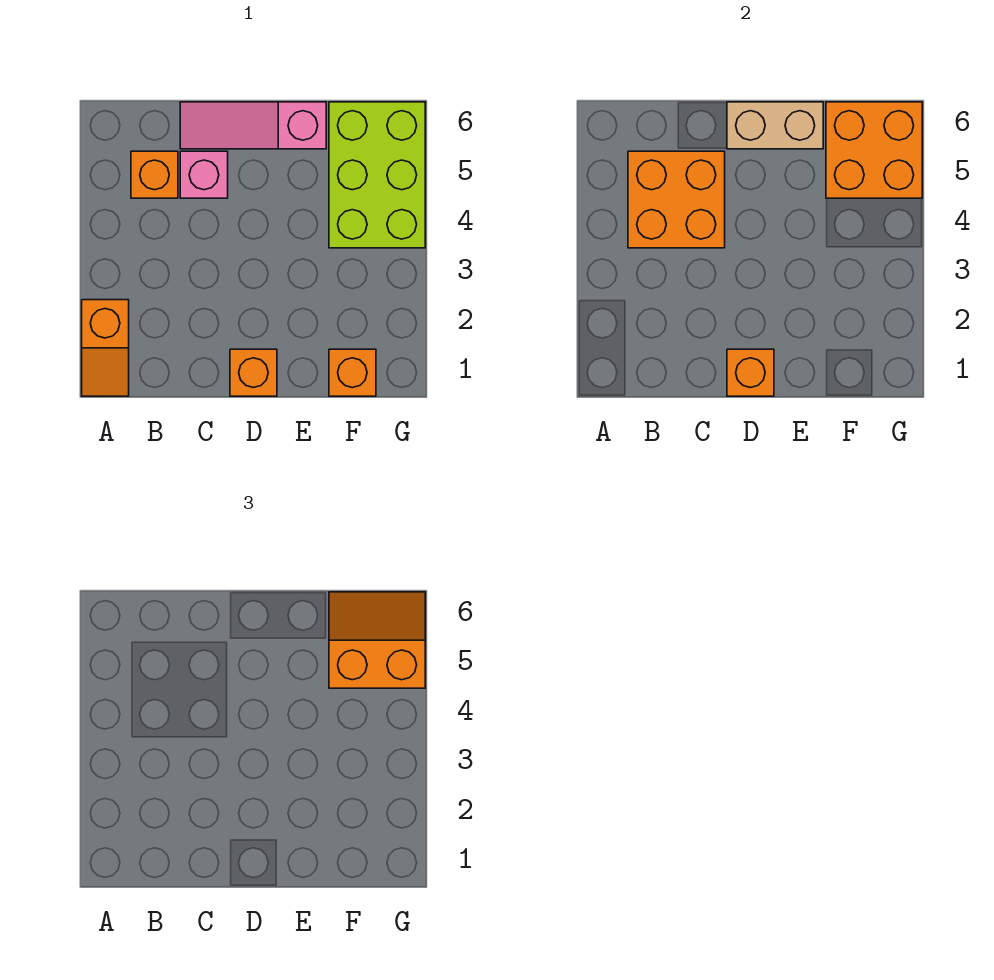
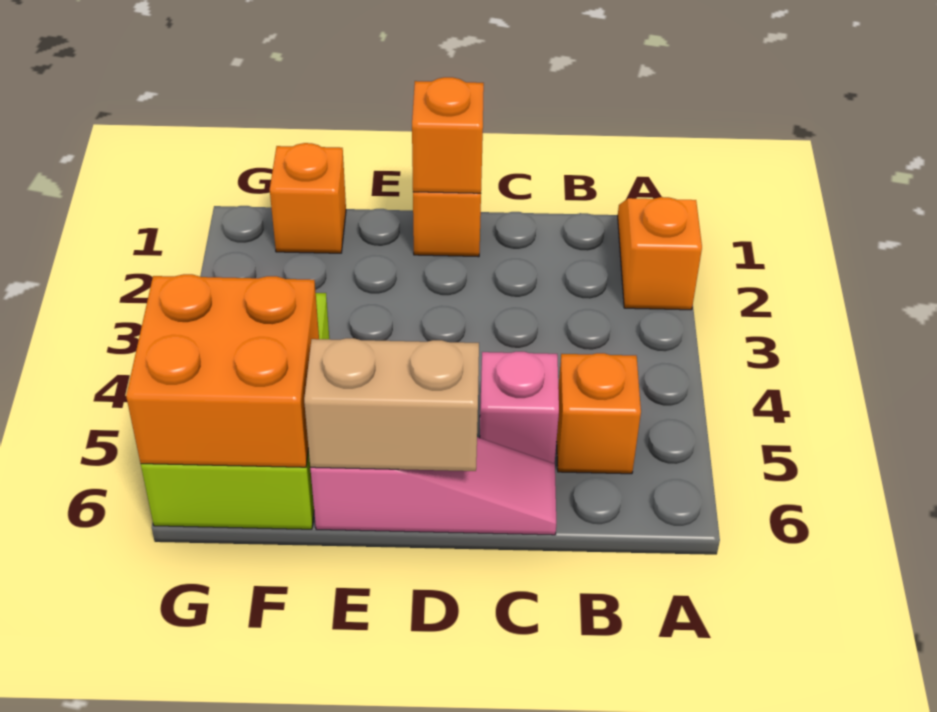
orange 2x2 brick [628,151,725,248] -> none
orange 2x2 slope [329,592,425,688] -> none

